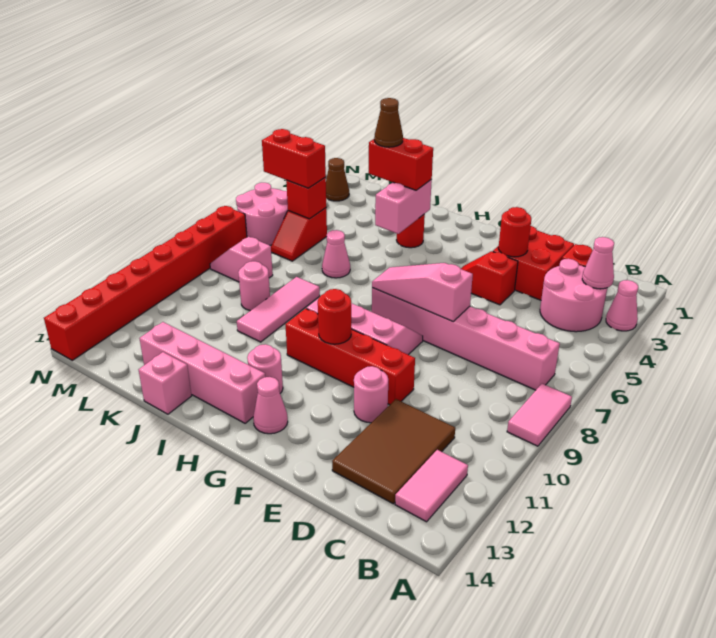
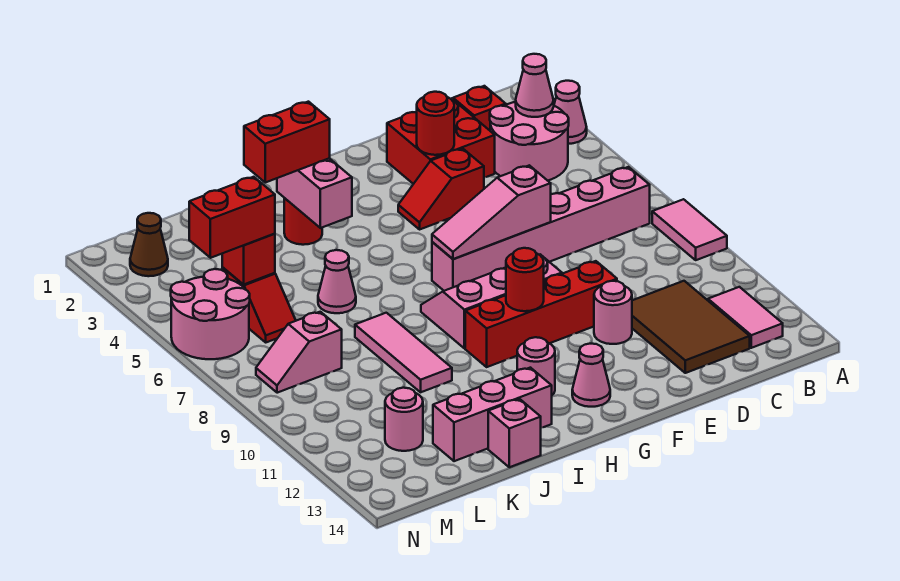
pink 1x4 brick [139,322,265,423] -> pink 1x3 brick [433,368,552,461]
brown 1x1 cone [374,98,403,147] -> none
pink 1x1 round brick [238,261,270,311] -> pink 1x1 round brick moved to [385,388,423,451]
red 1x8 brick [44,206,247,360] -> none

